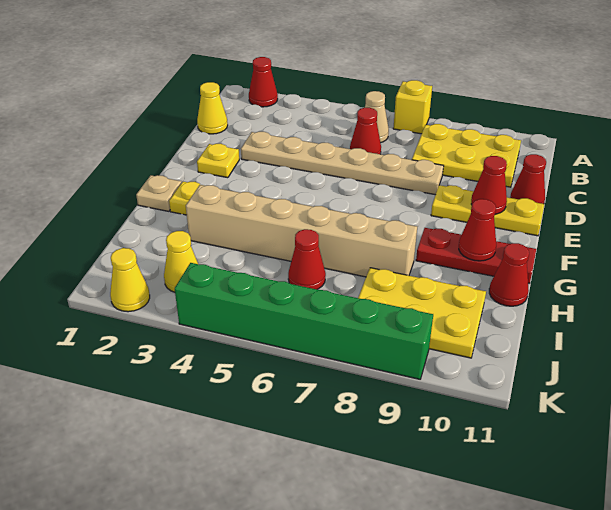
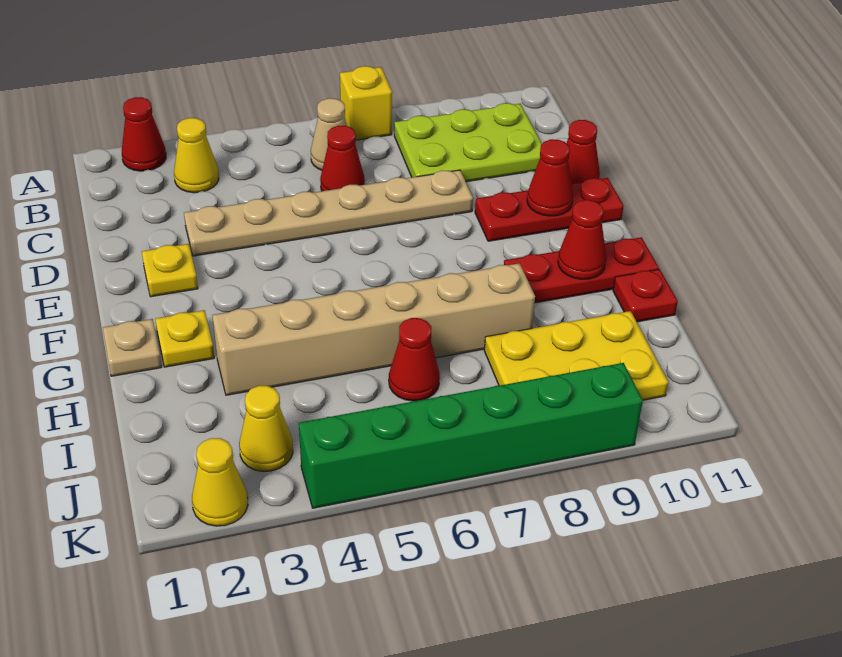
yellow 2x3 plate [412,124,521,187] -> lime 2x3 plate [394,103,542,182]
yellow 1x1 cone [197,82,228,134] -> yellow 1x1 cone moved to [174,118,219,193]
yellow 1x3 plate [431,185,544,236] -> red 1x3 plate [475,178,624,241]
red 1x1 cone [489,243,529,306] -> red 1x1 plate [613,269,678,322]

